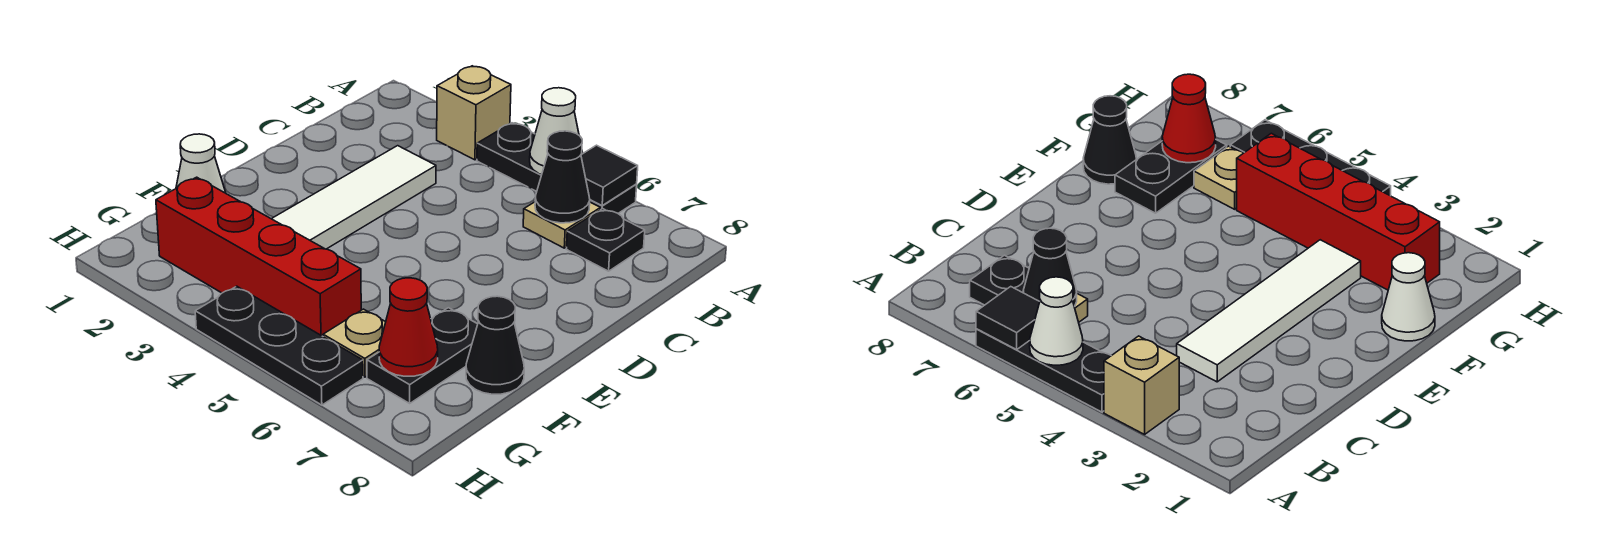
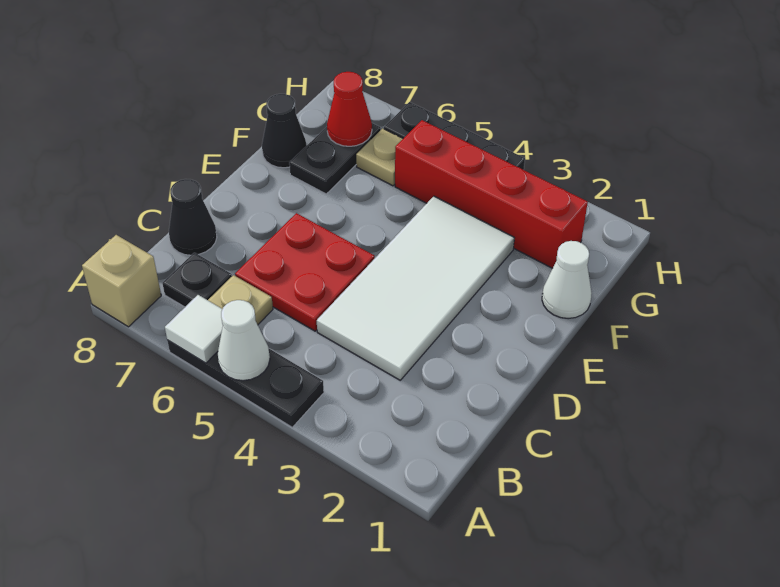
tan 1x1 brick [437,66,511,160] -> tan 1x1 brick moved to [82,235,161,327]
black 1x1 tile [581,145,638,205] -> white 1x1 tile [165,295,223,363]
black 1x1 cone [535,131,590,223] -> black 1x1 cone moved to [169,179,217,255]
white 1x4 tile [272,146,436,249] -> white 2x4 tile [317,196,514,380]
none -> red 2x2 plate [235,213,375,331]

